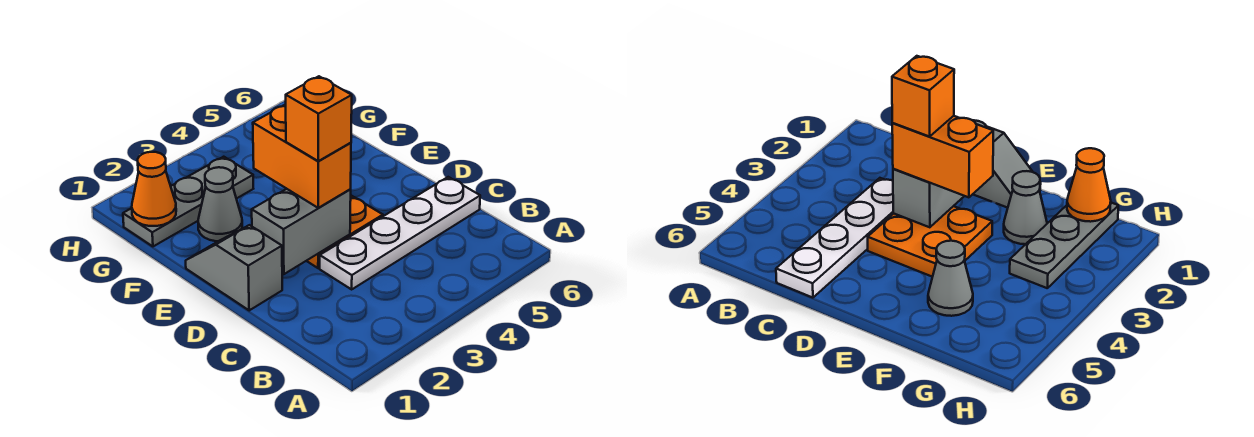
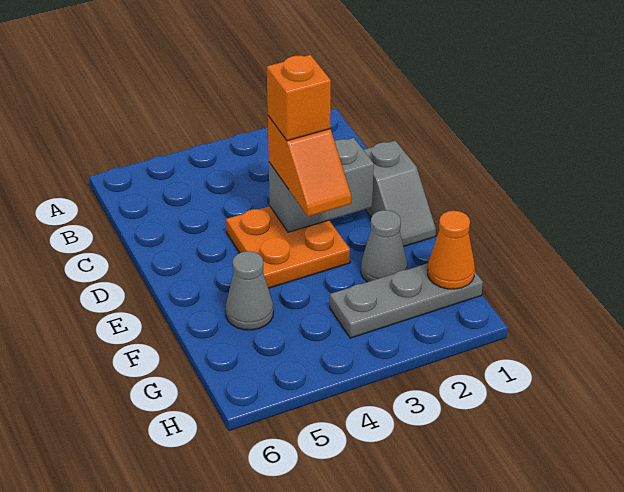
white 1x4 plate [320,177,480,289] -> none
orange 1x2 brick [253,104,351,208] -> orange 1x2 slope [268,116,351,217]

